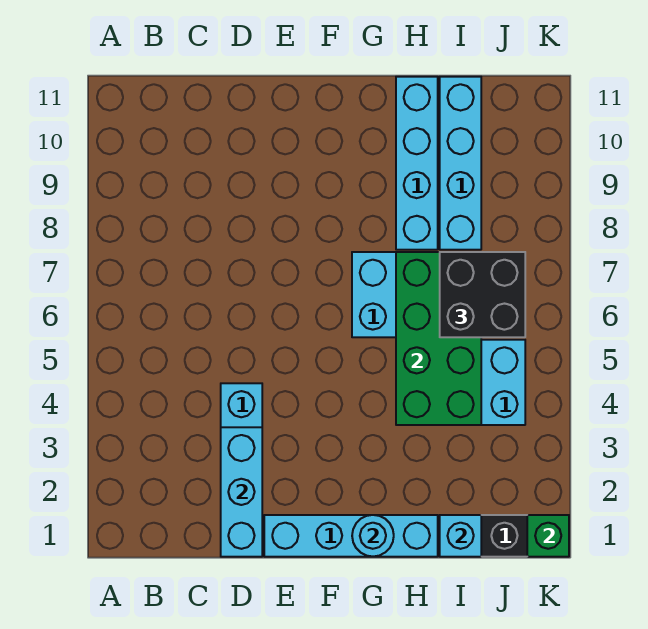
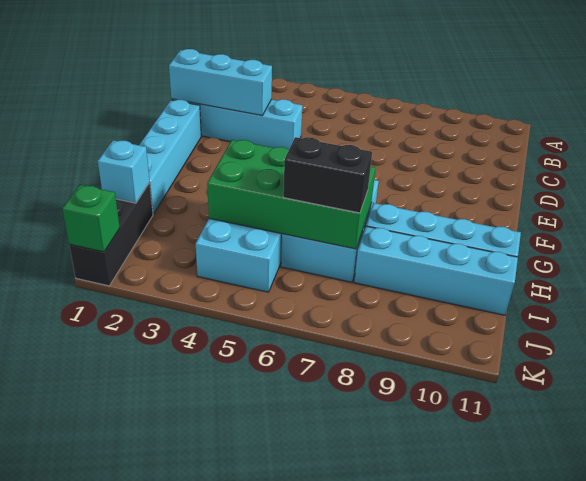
cyan 1x1 round brick [352,515,394,557] -> none
black 2x2 brick [440,252,525,337] -> black 1x2 brick [283,137,372,213]

